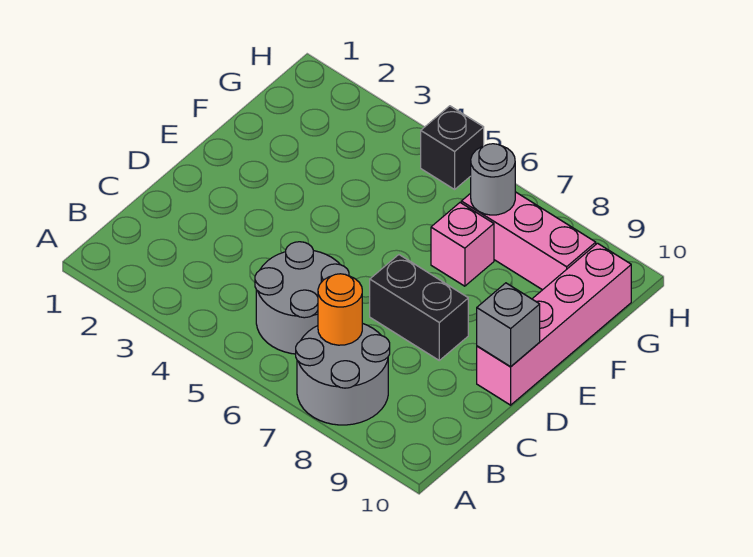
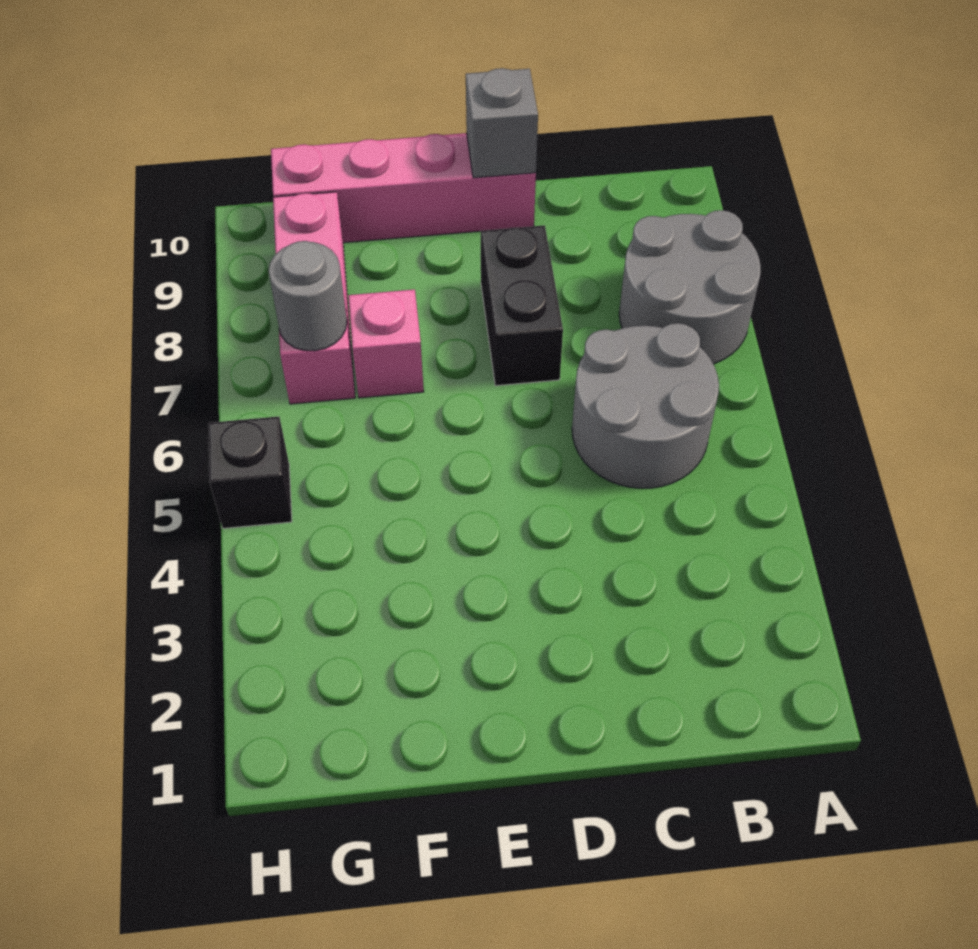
orange 1x1 round brick [318,274,362,345] -> none

